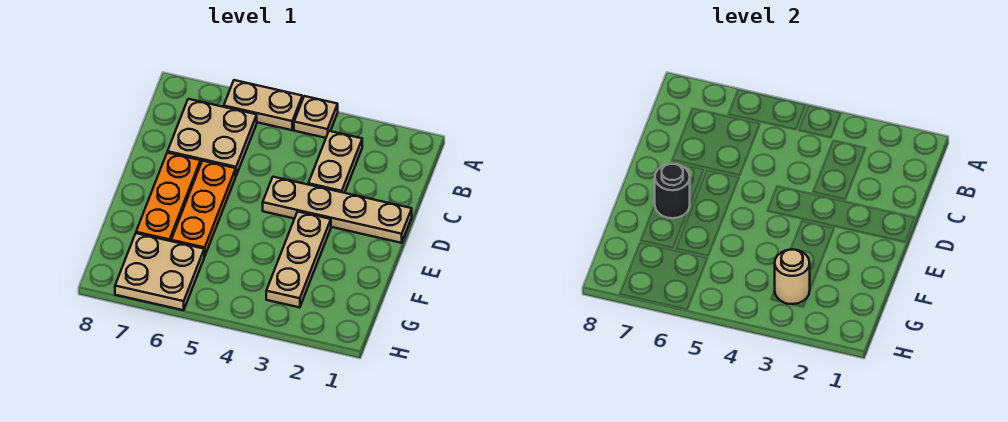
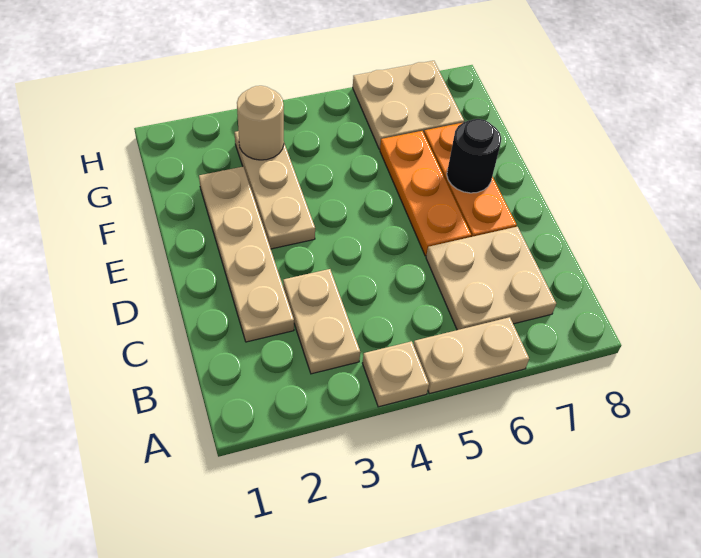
tan 1x4 plate [263,177,412,243] -> tan 1x4 plate turned to [199,167,294,342]

